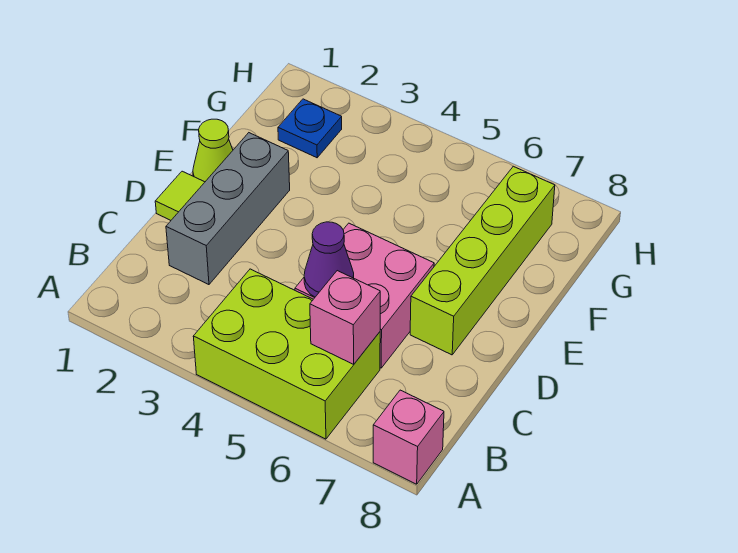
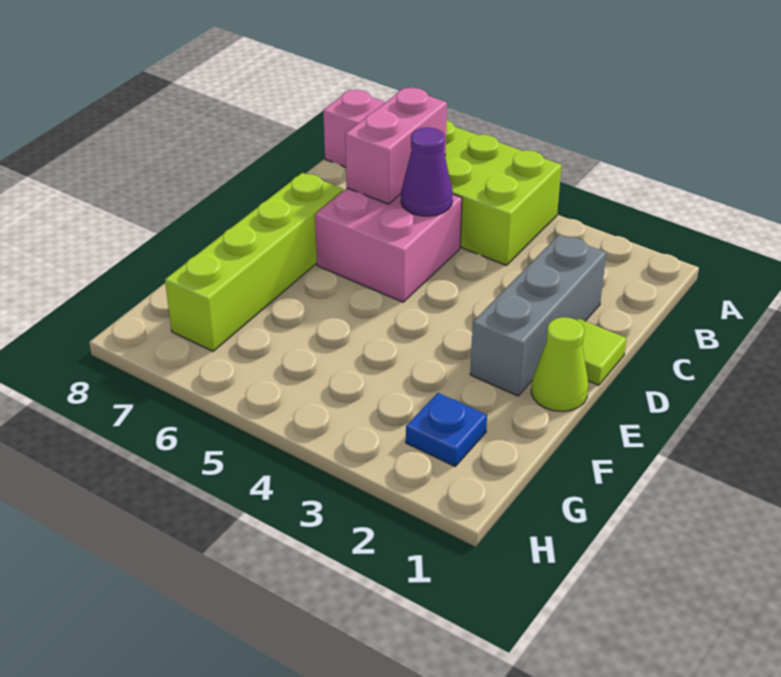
pink 1x1 brick [310,271,380,364] -> pink 1x2 brick [345,88,447,204]

